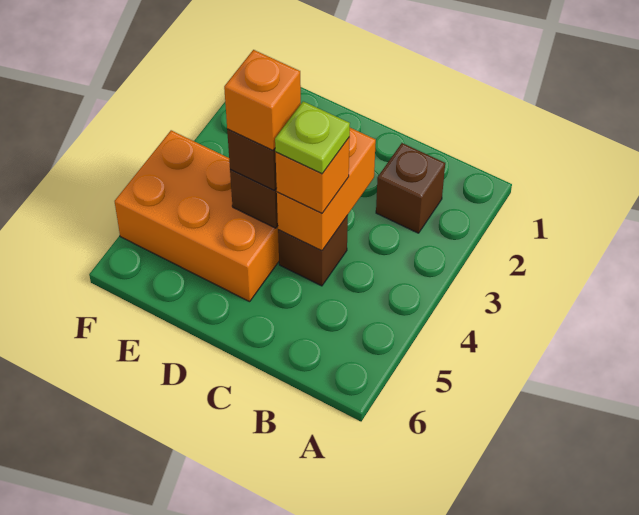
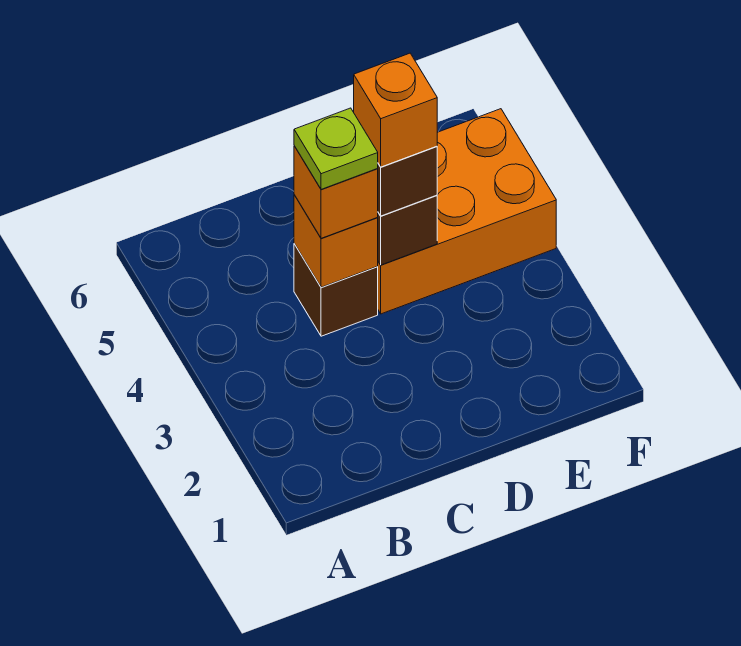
brown 1x1 brick [376,143,445,233] -> none
orange 1x2 brick [277,128,376,251] -> orange 1x1 brick [294,195,378,287]

